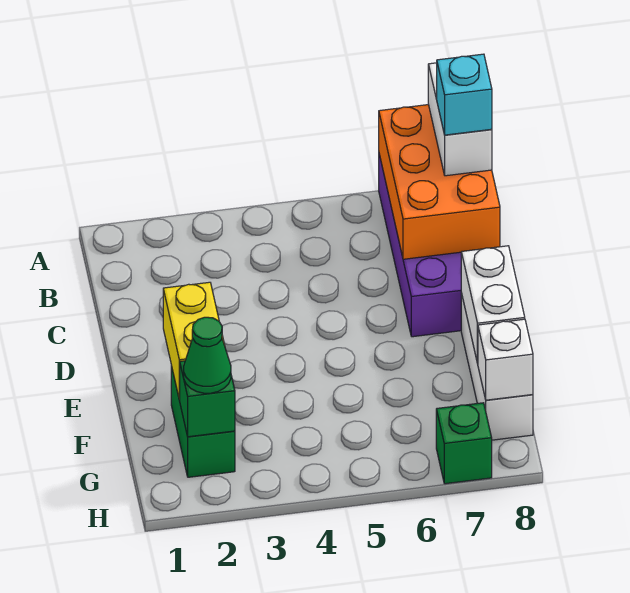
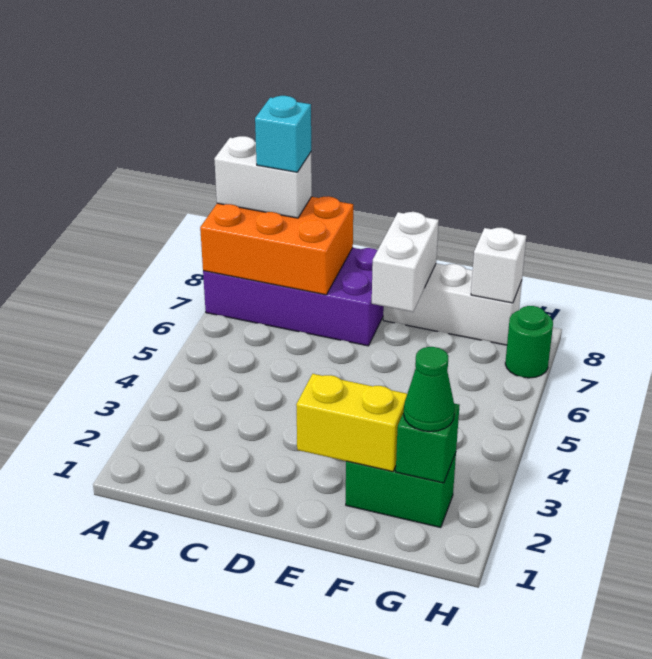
white 1x2 brick [461,246,525,364] -> white 1x2 brick turned to [372,212,439,312]
green 1x1 brick [436,403,492,484] -> green 1x1 round brick [505,306,553,378]

